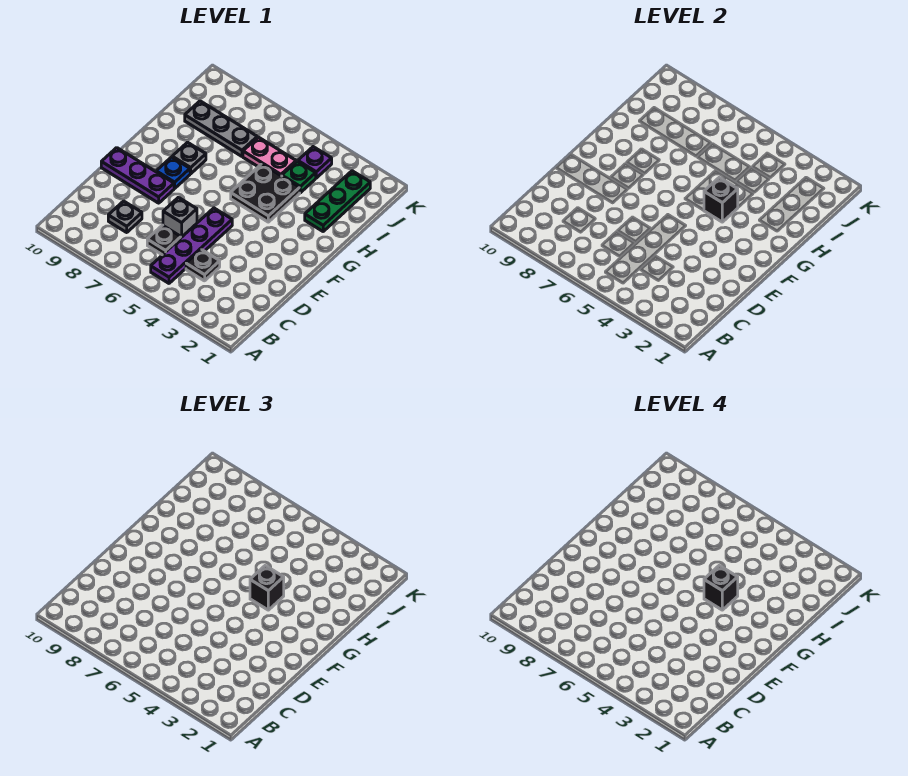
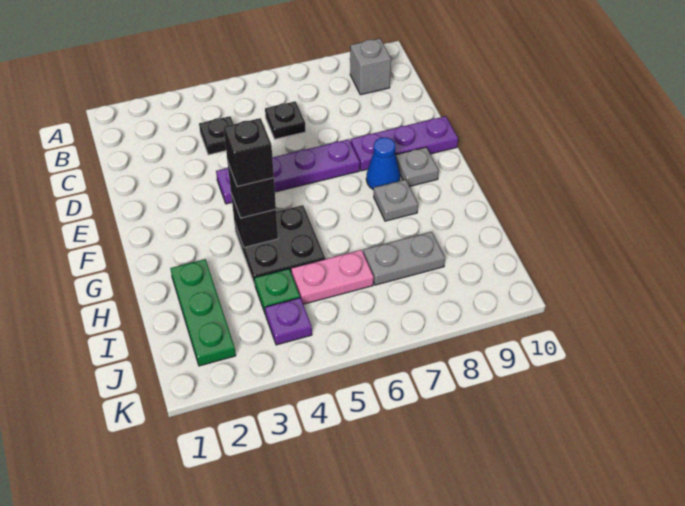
purple 1x4 plate [151,208,232,283] -> purple 1x4 plate turned to [216,139,360,204]
grey 1x1 plate [108,201,142,232] -> grey 1x1 plate moved to [396,147,439,186]
grey 1x1 brick [163,197,197,237] -> grey 1x1 brick moved to [350,39,391,95]
blue 1x1 plate [156,157,190,188] -> blue 1x1 cone [366,138,400,190]
grey 1x3 plate [185,101,257,156] -> grey 1x2 plate [363,232,445,285]

